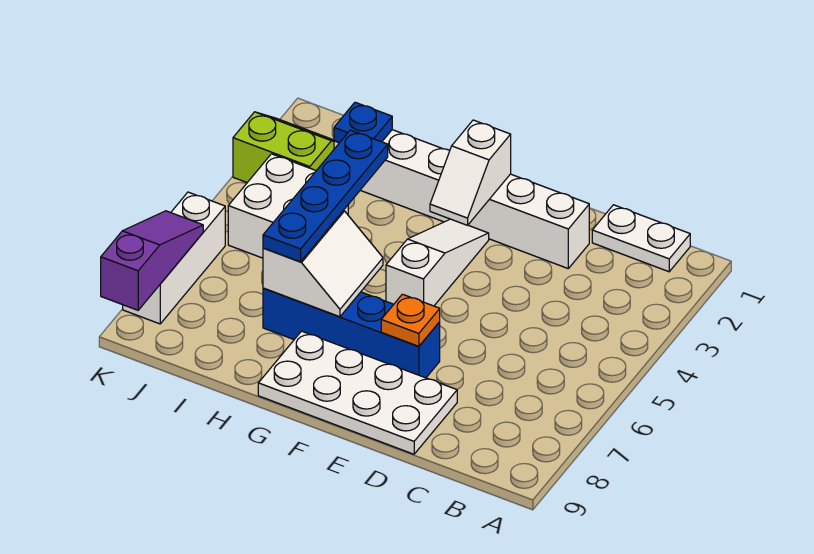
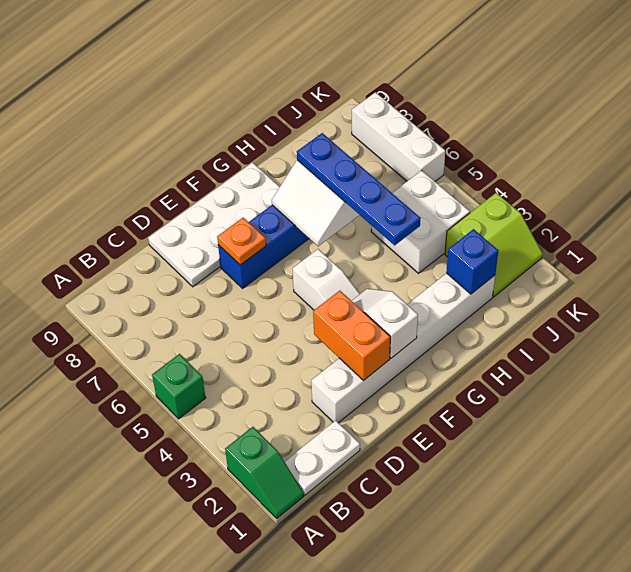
none -> green 1x2 slope [225,427,304,518]
none -> green 1x1 brick [152,354,206,419]
none -> orange 1x2 brick [313,291,390,380]
blue 1x1 plate [334,102,392,143] -> blue 1x1 brick [446,229,498,294]
purple 1x3 slope [101,211,203,310] -> none

